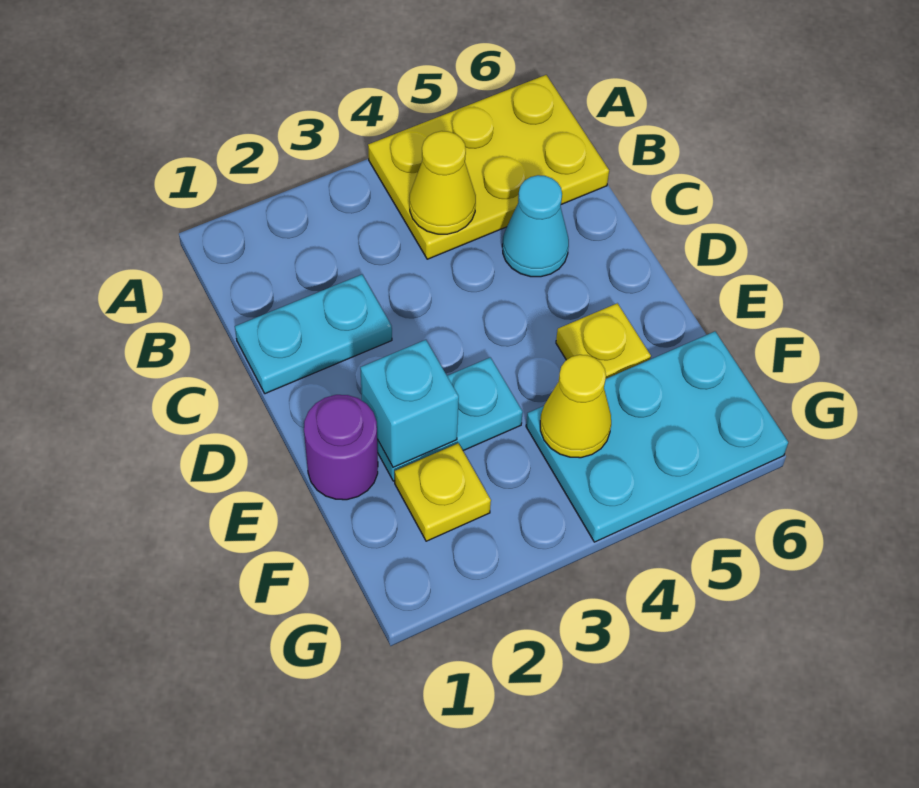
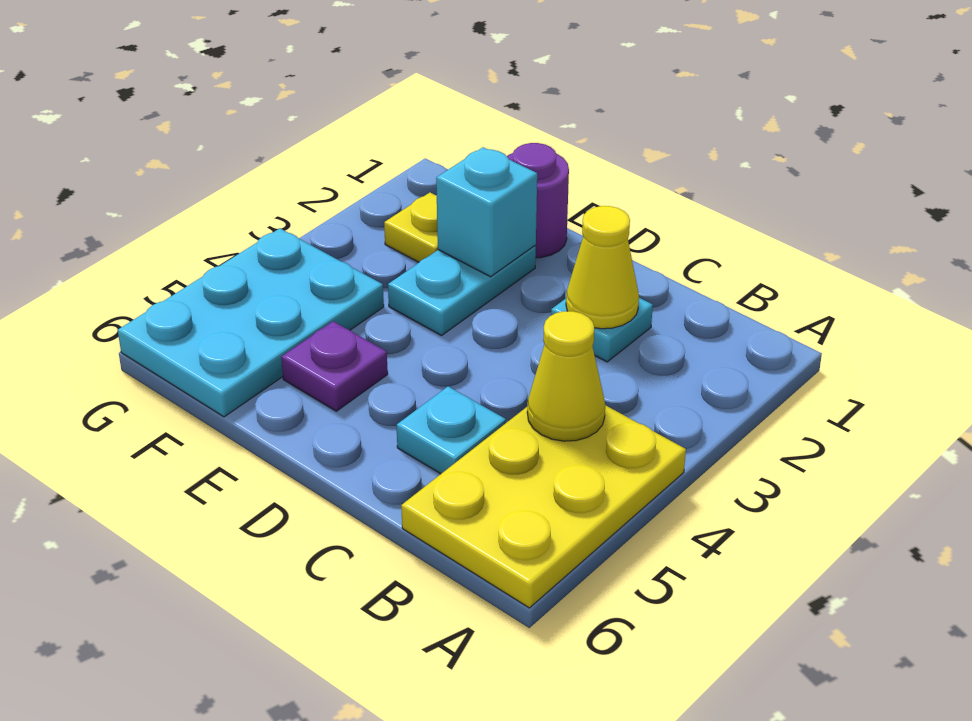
cyan 1x2 plate [235,275,392,394] -> cyan 1x1 plate [551,298,653,362]
cyan 1x1 cone [502,175,569,277] -> cyan 1x1 plate [397,386,506,474]
yellow 1x1 plate [556,303,651,379] -> purple 1x1 plate [281,321,388,411]
yellow 1x1 cone [540,355,611,458] -> yellow 1x1 cone moved to [566,206,639,329]

